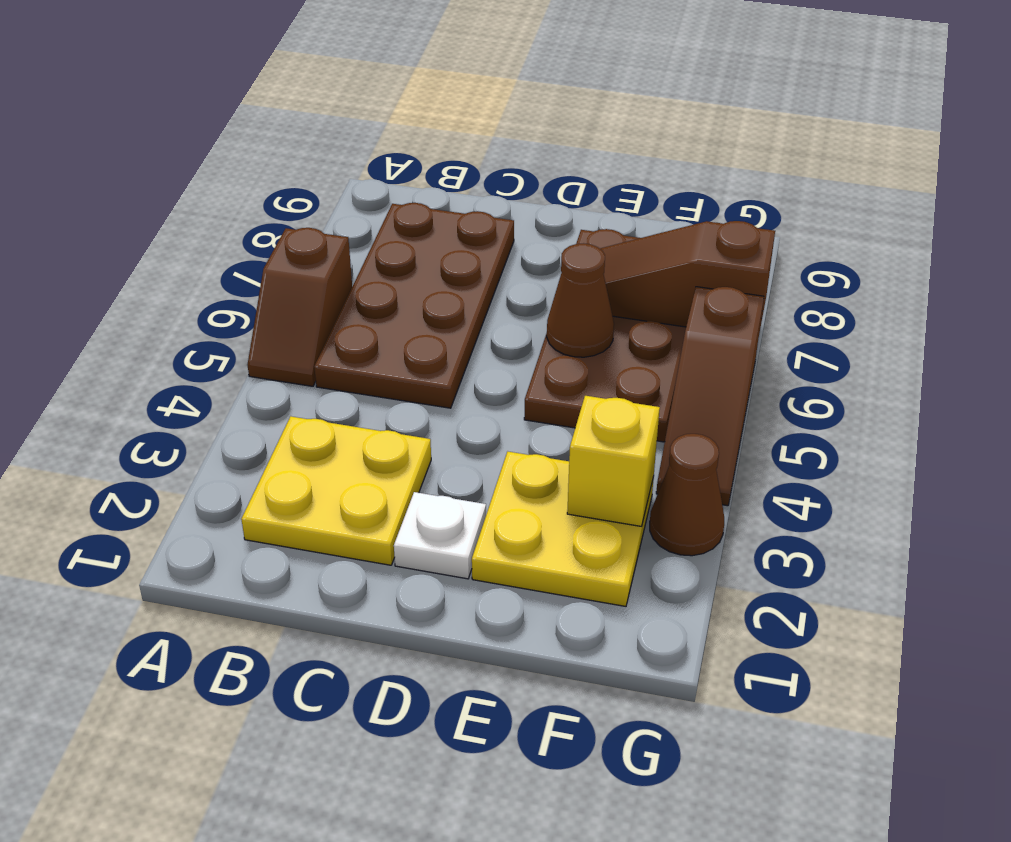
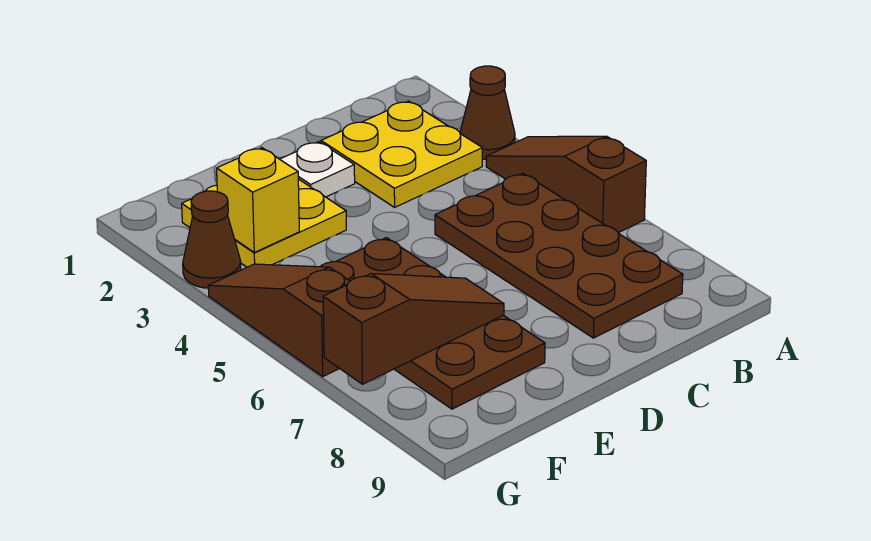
brown 1x2 slope [248,228,352,386] -> brown 1x3 slope [486,136,646,233]
brown 1x1 cone [547,243,614,357] -> brown 1x1 cone moved to [460,66,515,159]

